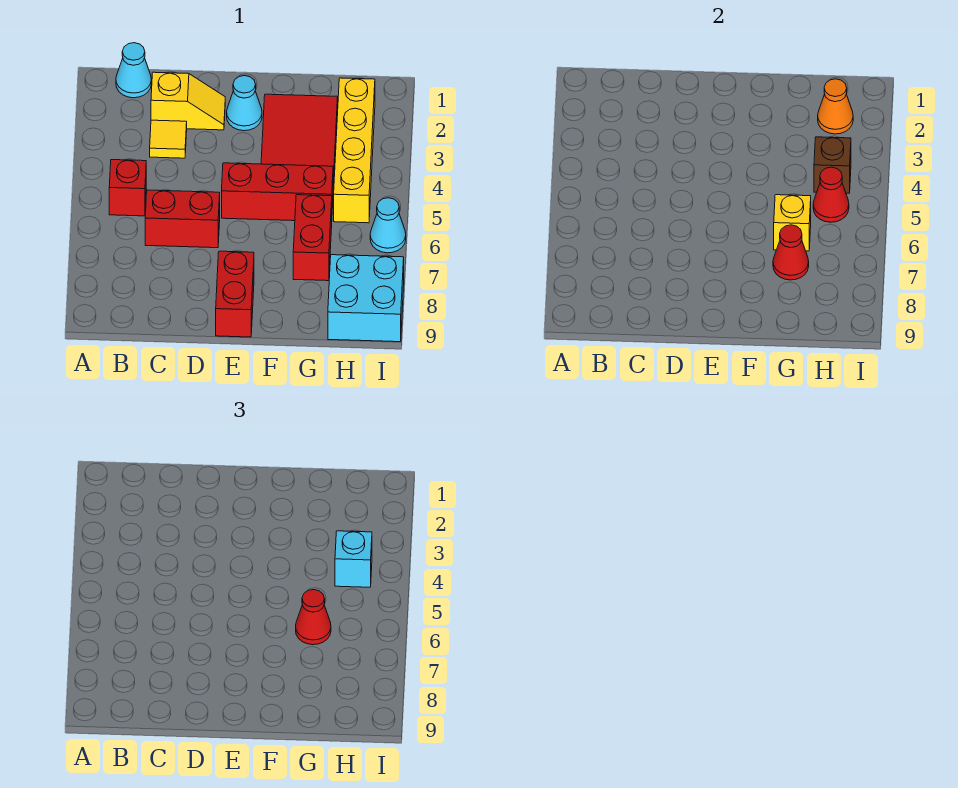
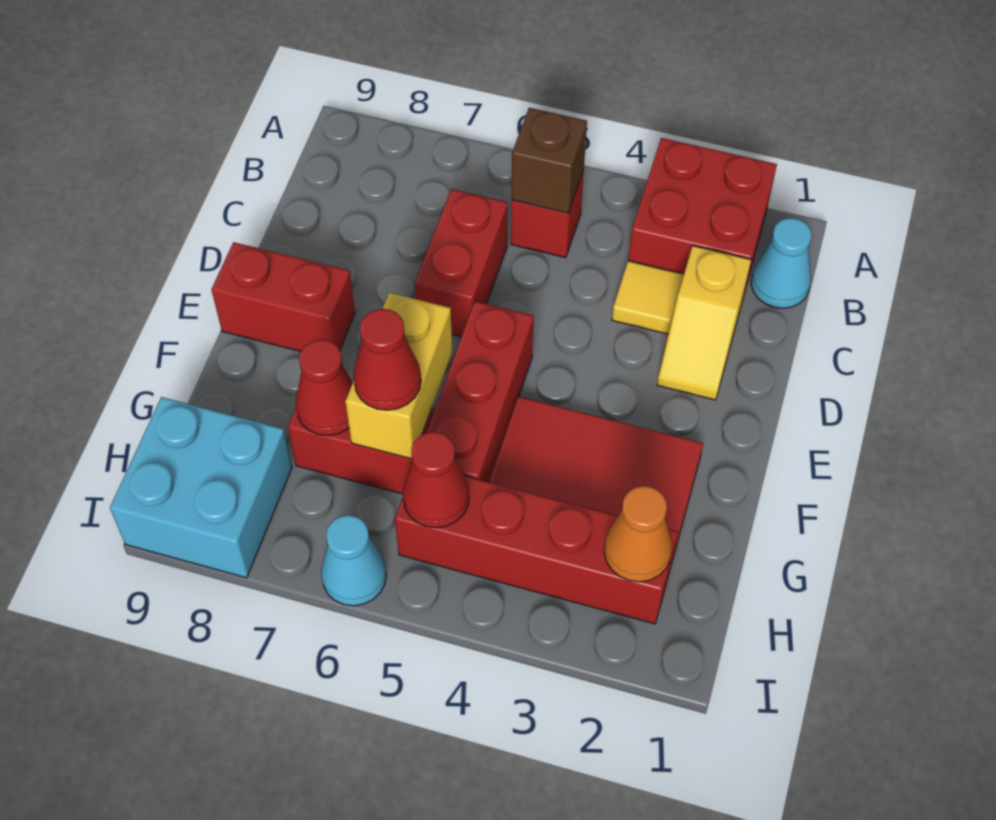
none -> red 2x2 brick [628,138,777,293]
cyan 1x1 cone [227,76,262,131] -> none
yellow 1x1 brick [774,195,811,251] -> yellow 1x2 brick [345,293,452,459]
yellow 1x4 brick [334,78,375,223] -> red 1x4 brick [395,476,678,624]
brown 1x1 brick [814,137,851,193] -> brown 1x1 brick moved to [512,108,587,214]
cyan 1x1 brick [335,531,372,587] -> none

